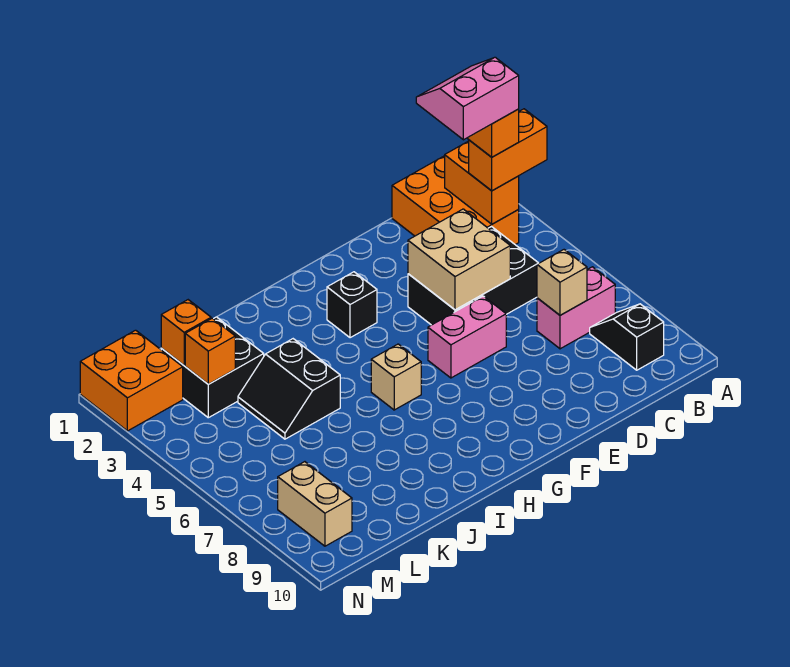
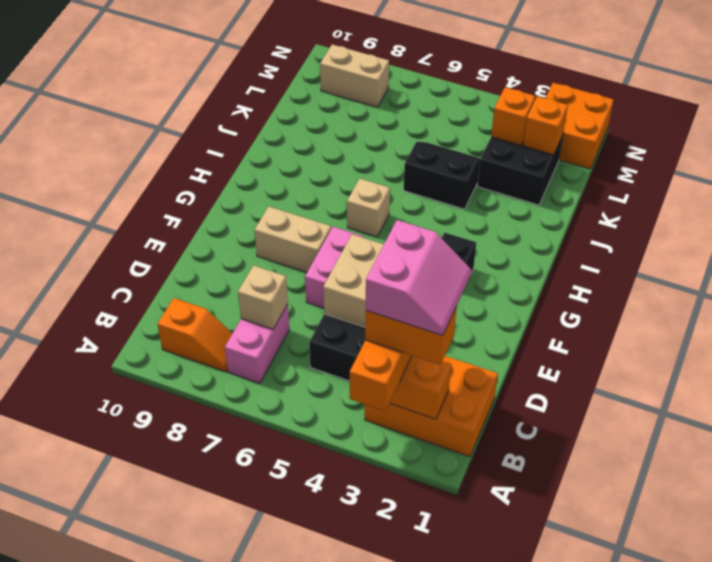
black 1x2 slope [590,304,664,370] -> orange 1x2 slope [157,298,233,372]
none -> tan 1x2 brick [255,206,331,272]

